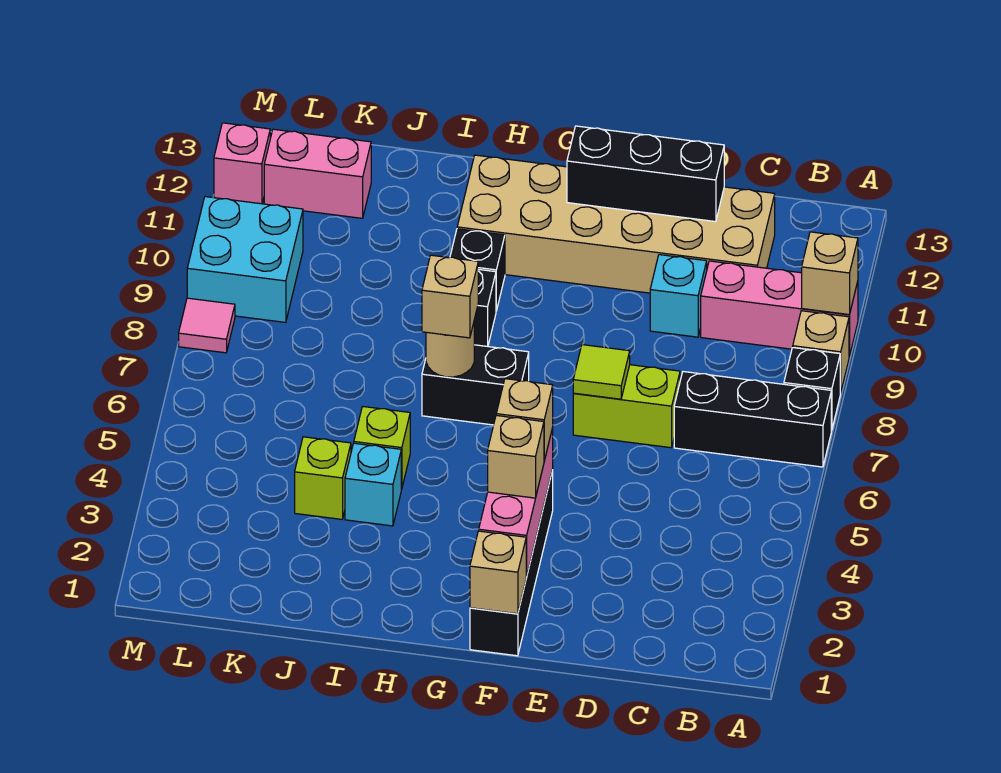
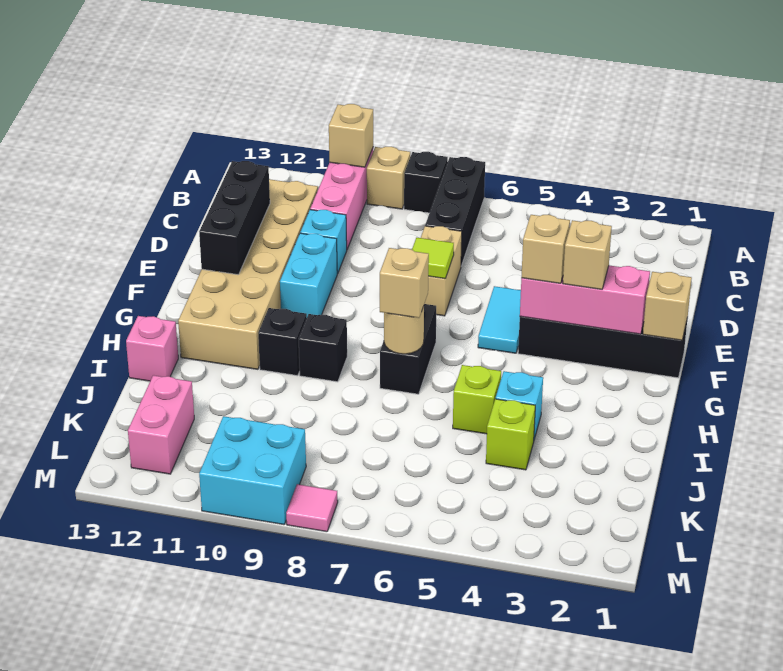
lime 1x2 brick [573,365,680,448] -> tan 1x2 brick [421,226,462,316]
none -> cyan 1x2 tile [478,286,521,353]
none -> cyan 1x2 brick [280,233,337,316]
pink 1x1 brick [214,123,270,204] -> pink 1x1 brick moved to [126,316,178,381]

